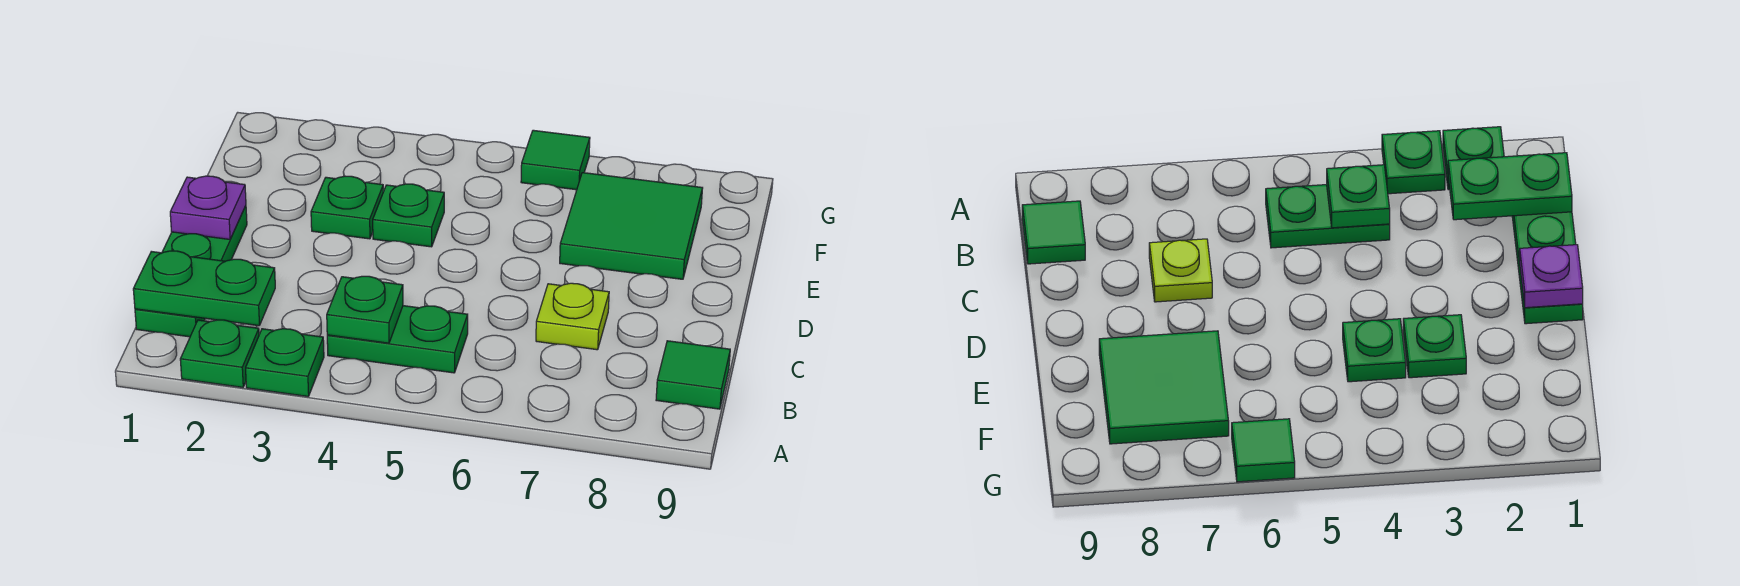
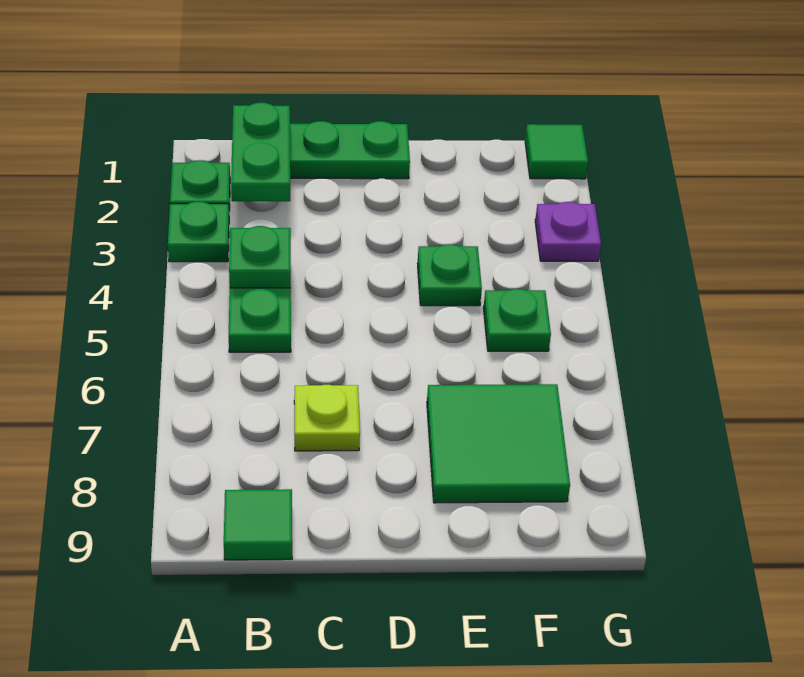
purple 1x1 plate [170,176,246,239] -> purple 1x1 plate moved to [535,202,601,261]
green 1x1 plate [311,176,383,239] -> green 1x1 plate moved to [483,289,551,351]
green 1x1 tile [521,130,590,190] -> green 1x1 tile moved to [525,124,588,179]

